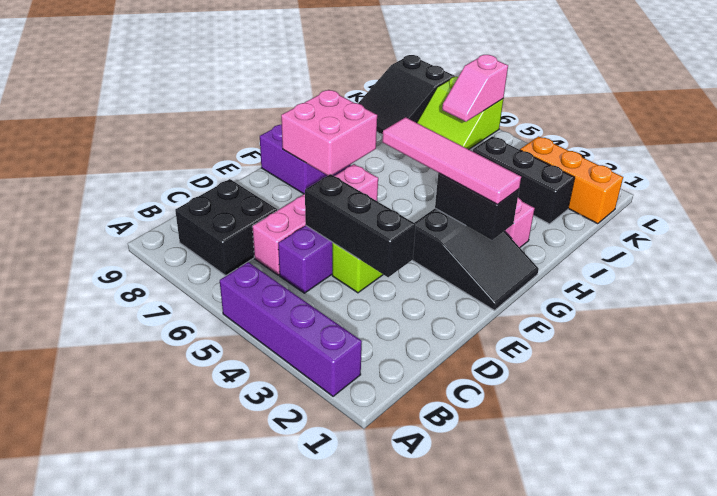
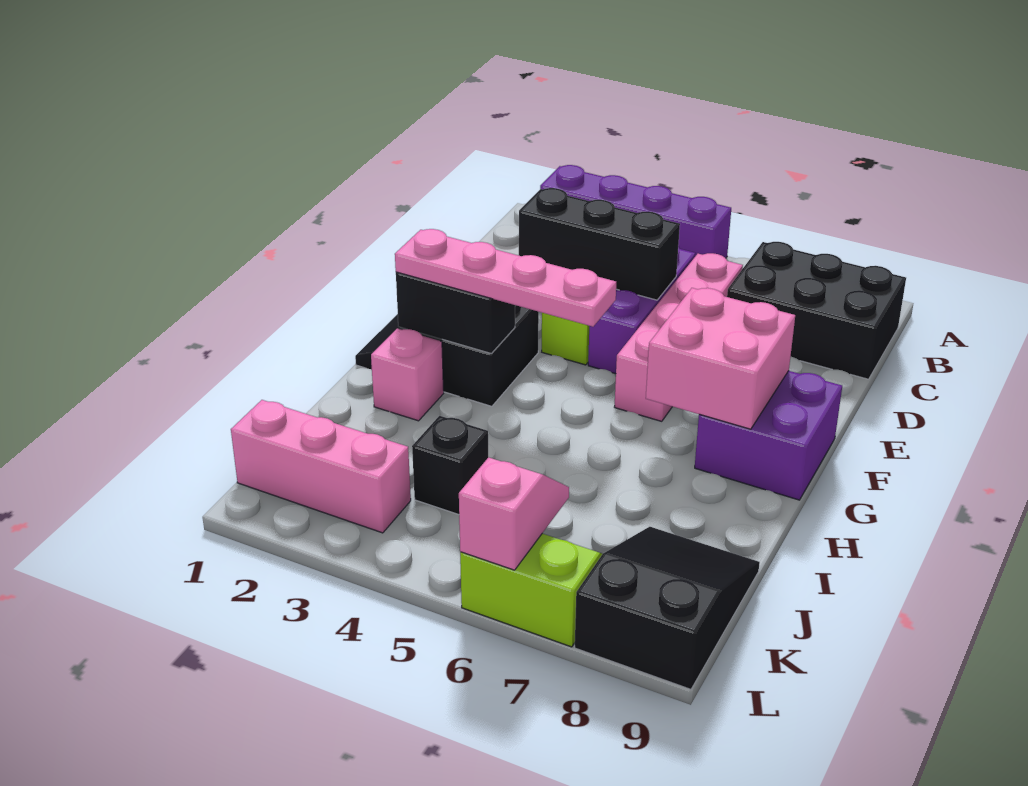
black 2x2 brick [175,179,277,275] -> black 2x3 brick [727,242,906,379]
pink 1x4 tile [382,117,521,205] -> pink 1x4 plate [395,229,616,327]
black 1x3 brick [473,136,575,224] -> black 1x1 brick [412,416,488,515]
orange 1x3 brick [520,136,623,224] -> pink 1x3 brick [231,400,411,533]

